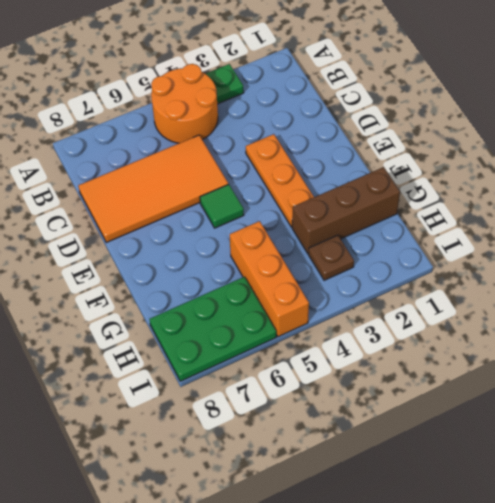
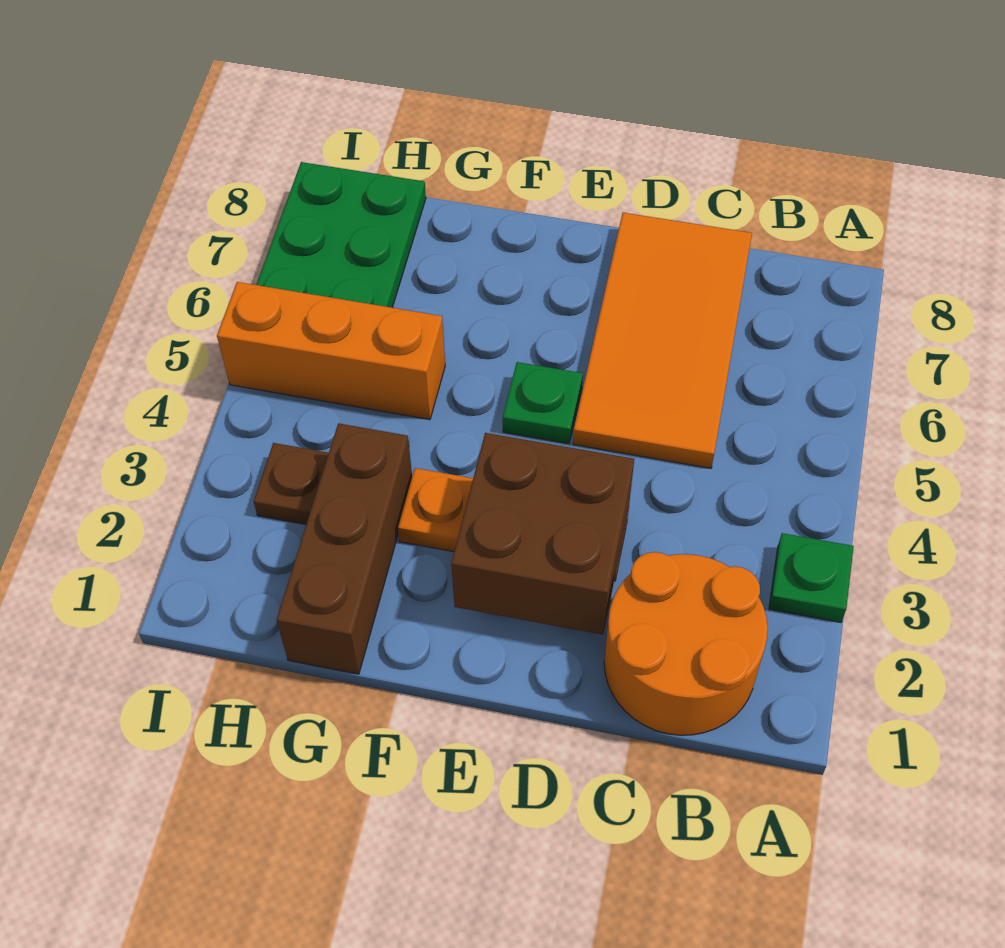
orange 2x2 round brick [151,64,218,143] -> orange 2x2 round brick moved to [604,552,768,735]
none -> brown 2x2 brick [451,433,634,635]
green 1x1 tile [200,184,244,228] -> green 1x1 plate [503,362,583,444]

